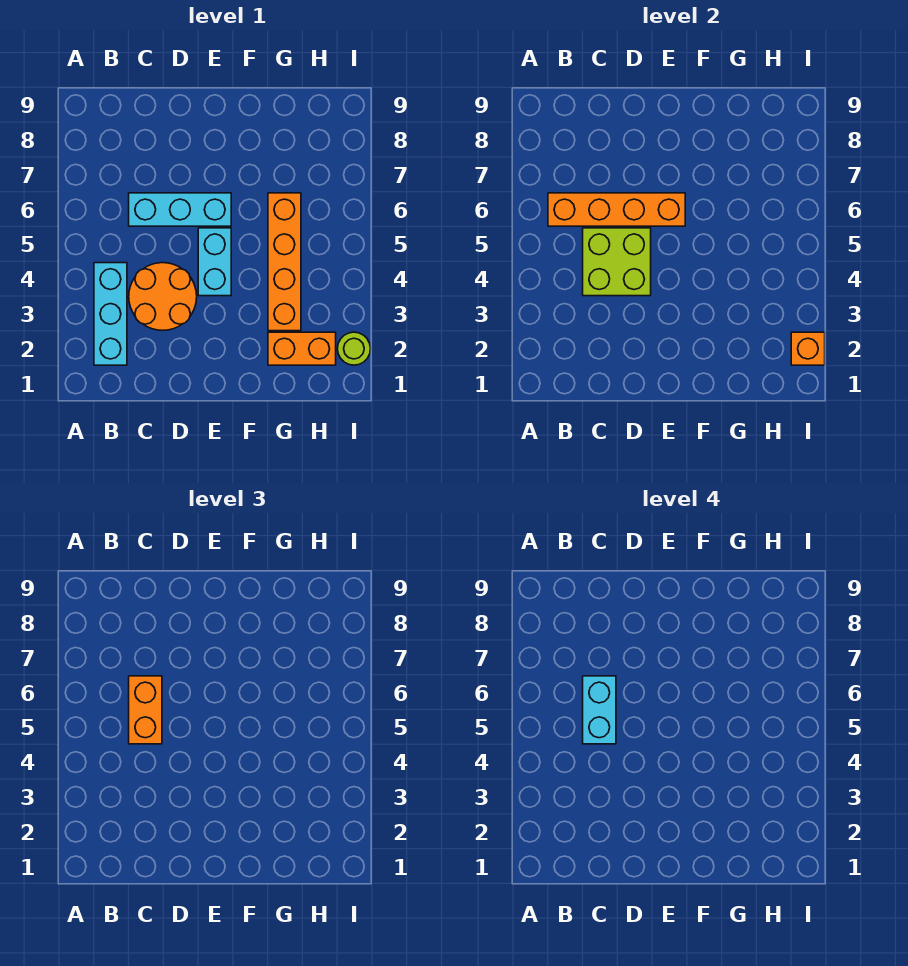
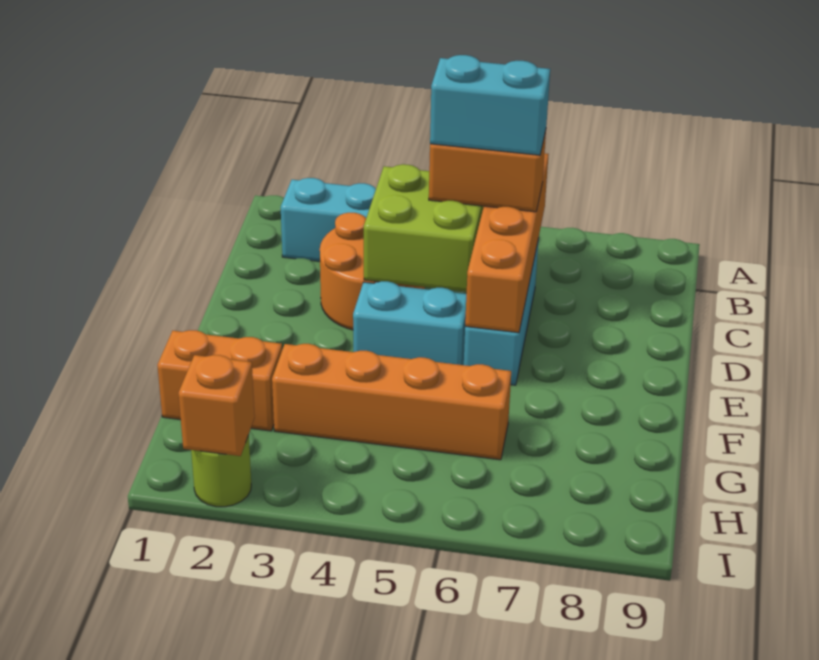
orange 1x2 brick [268,332,336,365] -> orange 1x2 brick turned to [157,330,282,431]

